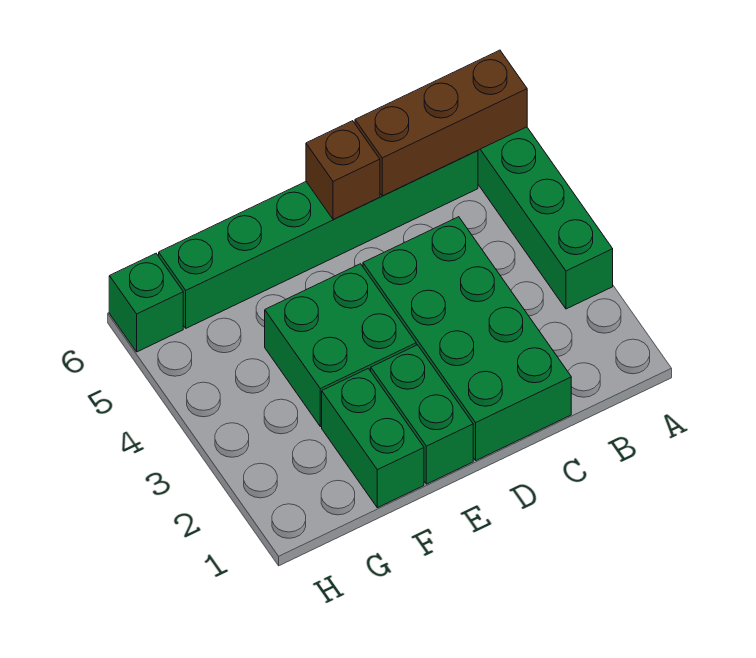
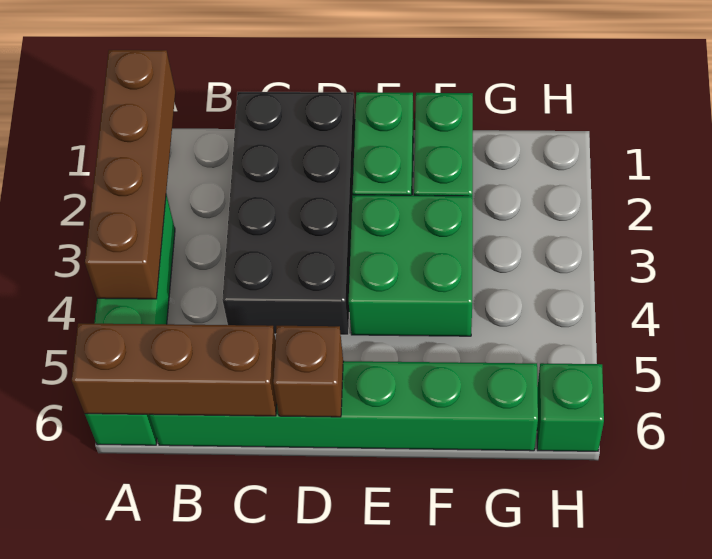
none -> brown 1x4 brick [85,50,175,299]
green 2x4 brick [363,217,571,460] -> black 2x4 brick [222,92,355,335]

